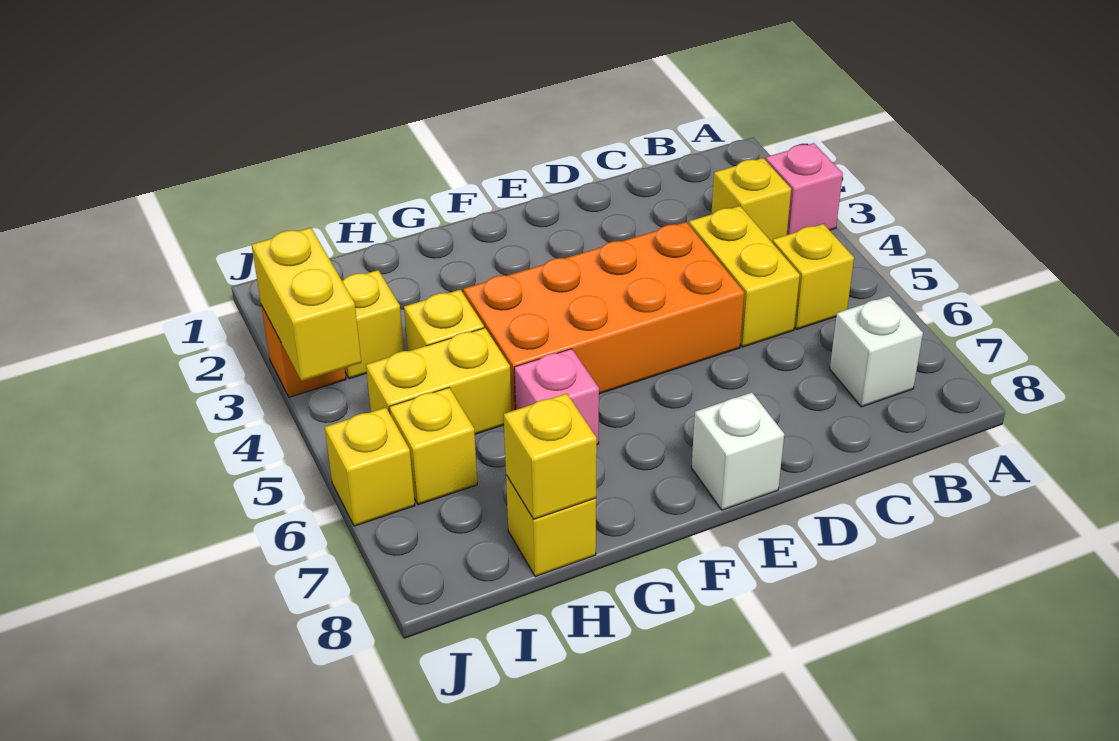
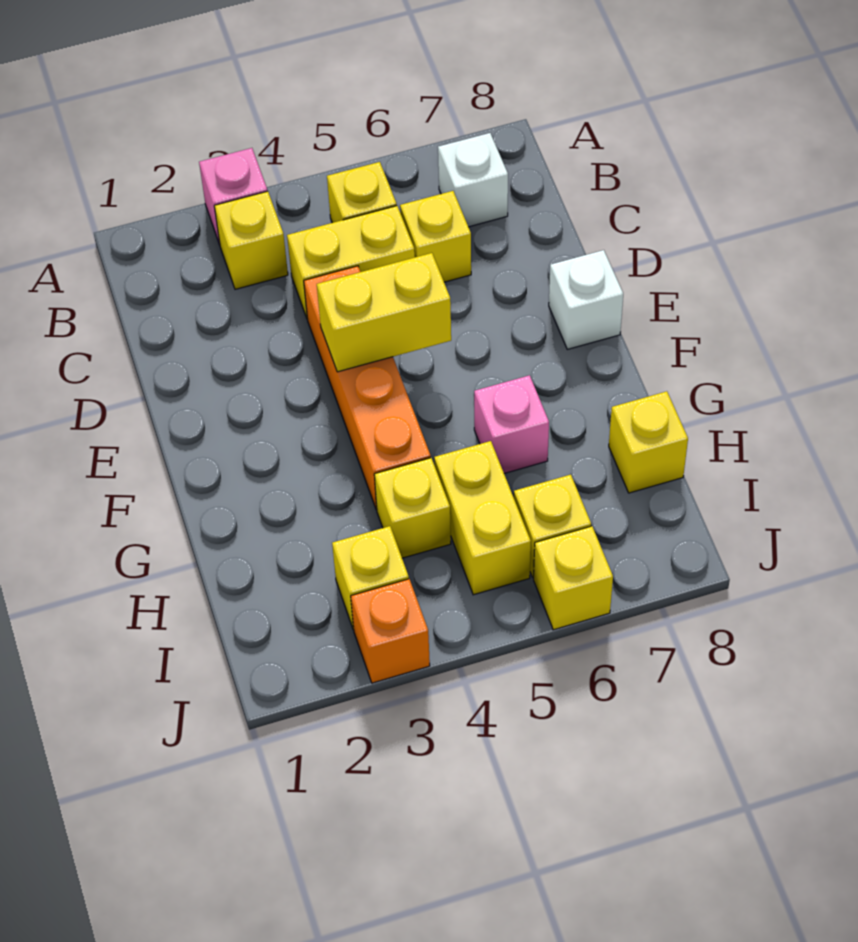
orange 2x4 brick [463,222,744,411] -> orange 1x4 brick [304,266,431,510]
yellow 1x1 brick [504,393,597,519] -> yellow 1x1 brick moved to [400,191,471,282]
yellow 1x2 brick [252,228,361,381] -> yellow 1x2 brick moved to [317,253,451,372]

